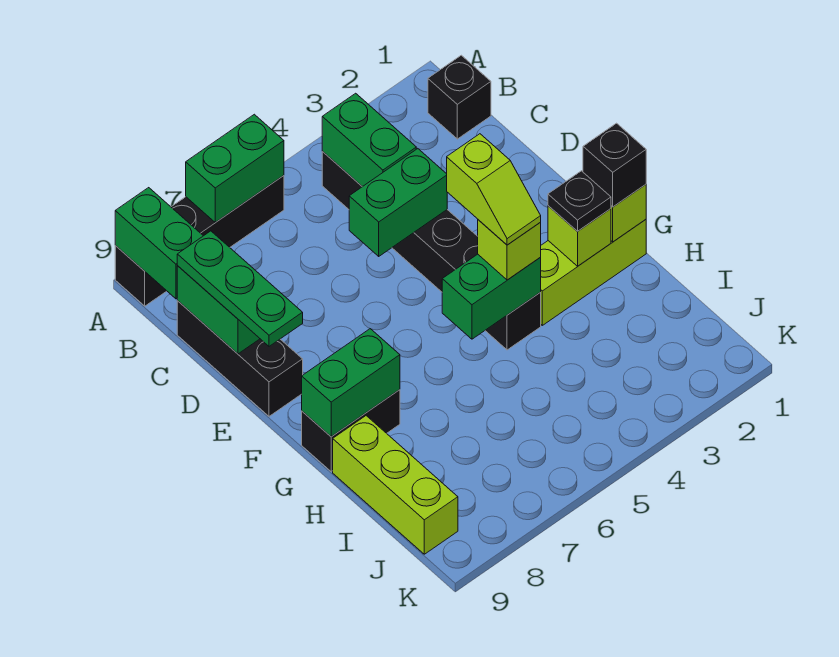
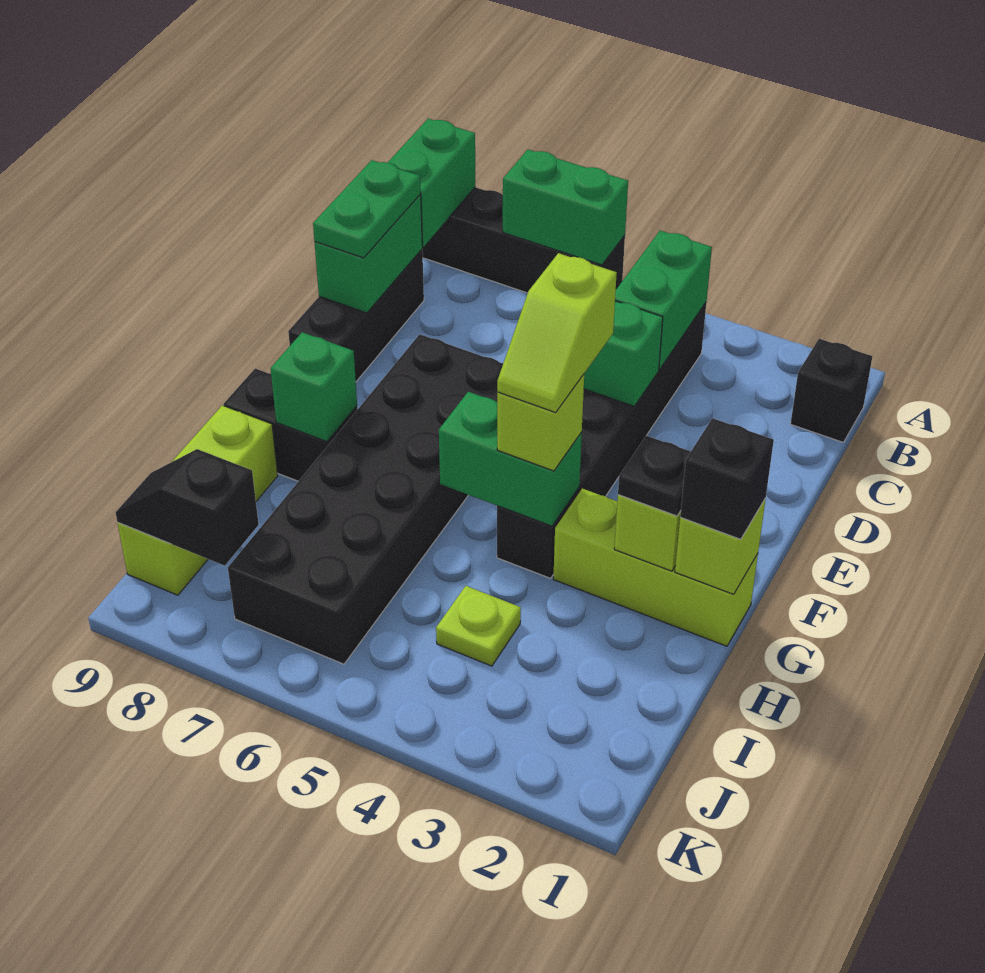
green 1x3 plate [177,231,303,346] -> green 1x2 plate [313,160,421,258]
none -> black 2x6 brick [228,334,503,664]
green 1x2 brick [302,329,400,437] -> green 1x1 brick [271,332,357,441]
none -> lime 1x1 plate [436,586,521,666]
none -> black 1x2 slope [116,449,259,566]

